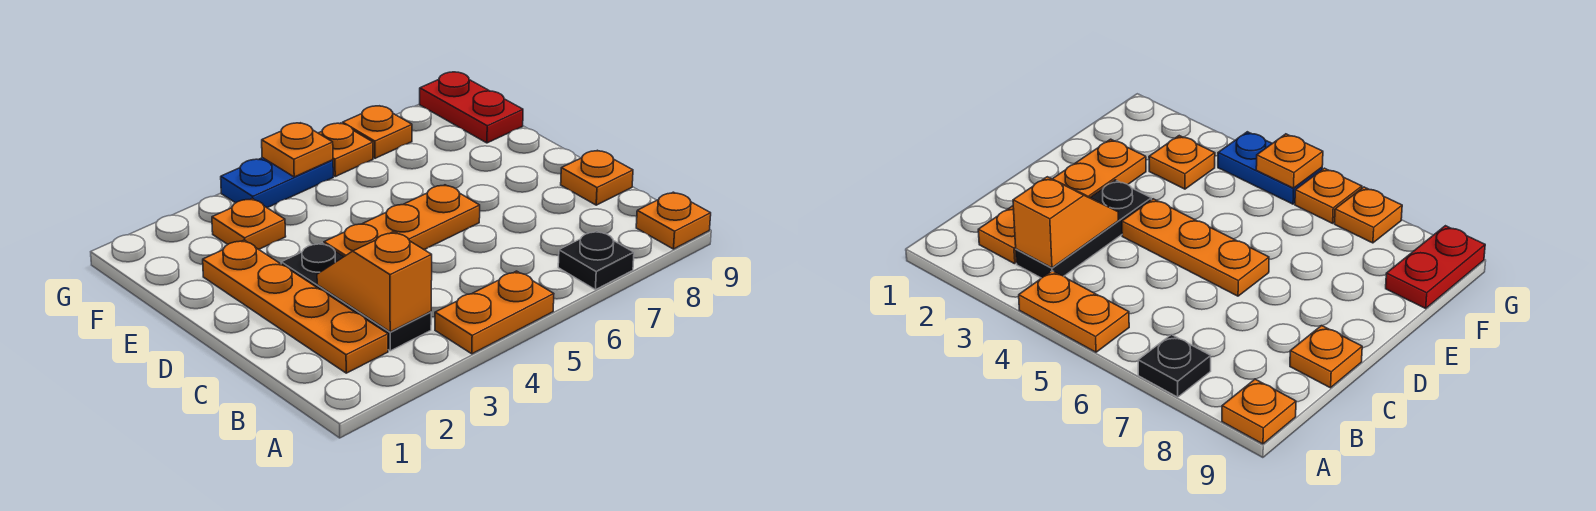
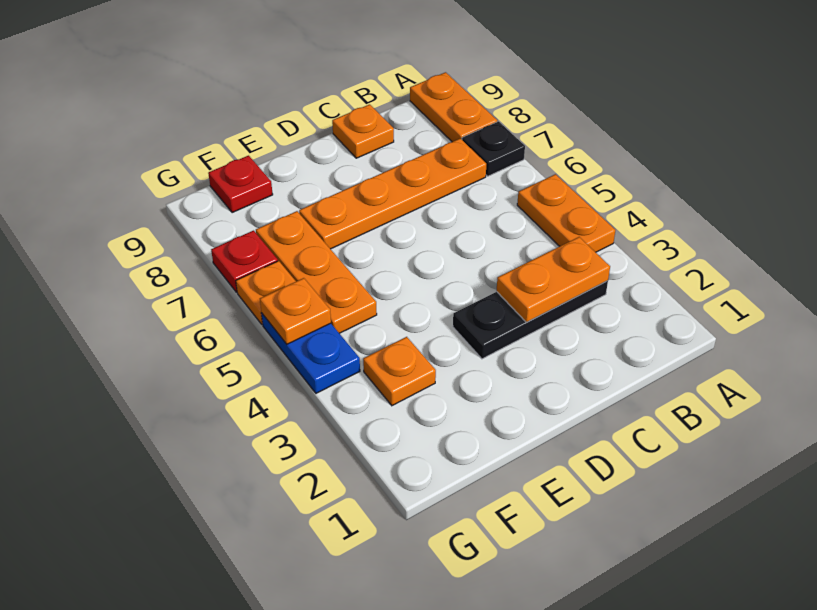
orange 1x1 plate [636,192,711,249] -> orange 1x2 plate [410,72,497,142]
orange 1x4 plate [203,240,388,373] -> orange 1x4 plate moved to [299,139,486,249]
orange 1x2 slope [317,232,432,332] -> orange 1x2 plate [497,237,610,322]
orange 1x3 plate [324,185,480,257] -> orange 1x3 plate moved to [256,211,377,333]
red 1x2 plate [420,72,523,143] -> red 1x1 plate [208,156,273,213]
orange 1x1 plate [343,106,412,158] -> red 1x1 plate [211,231,278,292]

